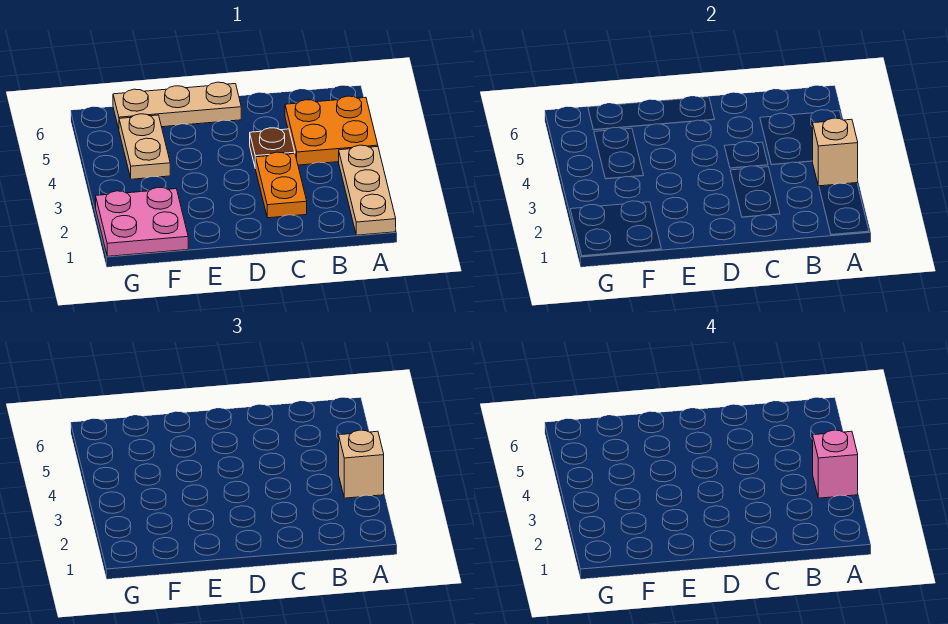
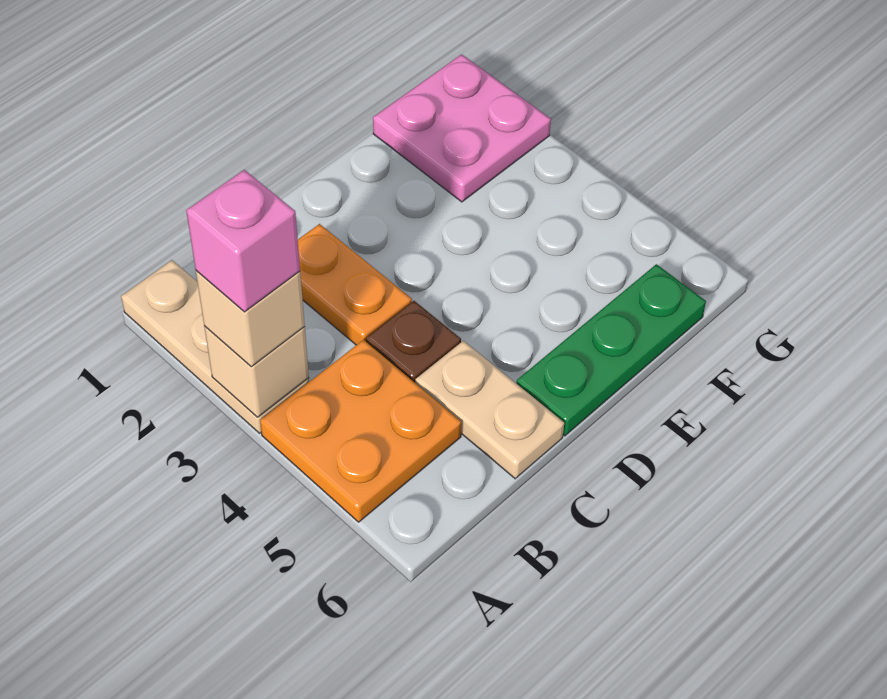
tan 1x3 plate [113,82,241,129] -> green 1x3 plate [516,264,706,436]
tan 1x2 plate [119,114,170,179] -> tan 1x2 plate moved to [415,341,564,479]

